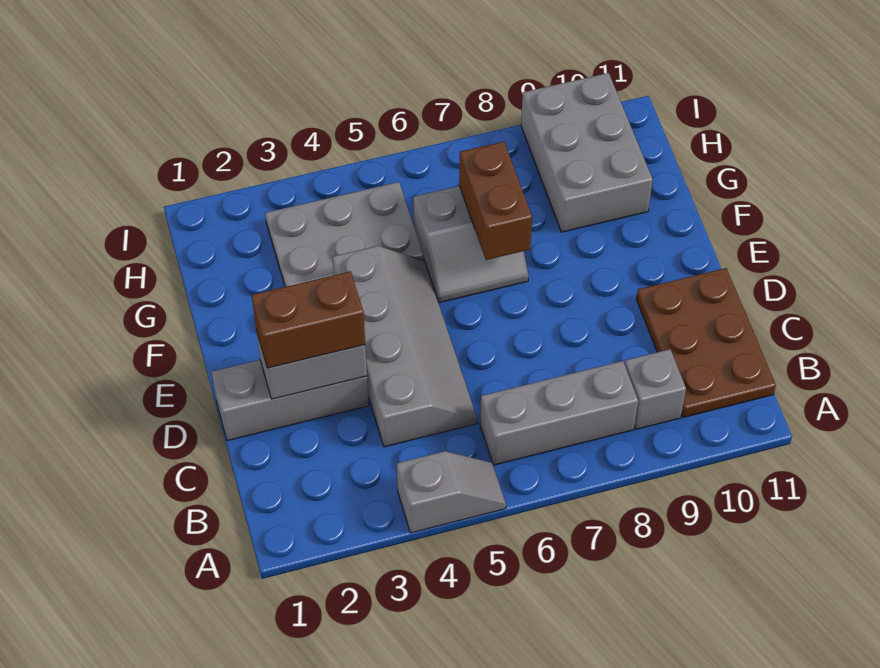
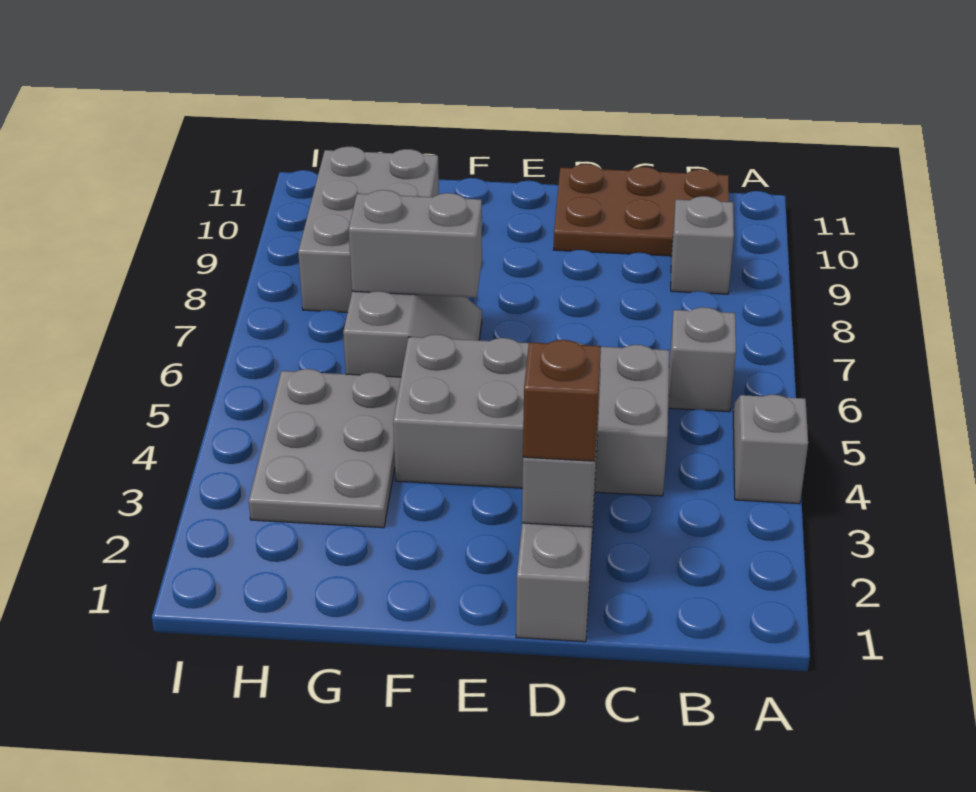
grey 1x3 brick [480,361,638,465] -> grey 1x1 brick [668,307,736,412]
grey 2x4 slope [333,246,477,447] -> grey 2x4 brick [393,335,669,496]
brown 1x2 brick [252,271,365,368] -> brown 1x1 brick [523,340,601,461]
brown 1x2 brick [459,142,532,260] -> grey 1x2 brick [349,190,482,297]
grey 2x3 brick [521,73,653,232] -> grey 2x3 brick turned to [298,147,439,312]

